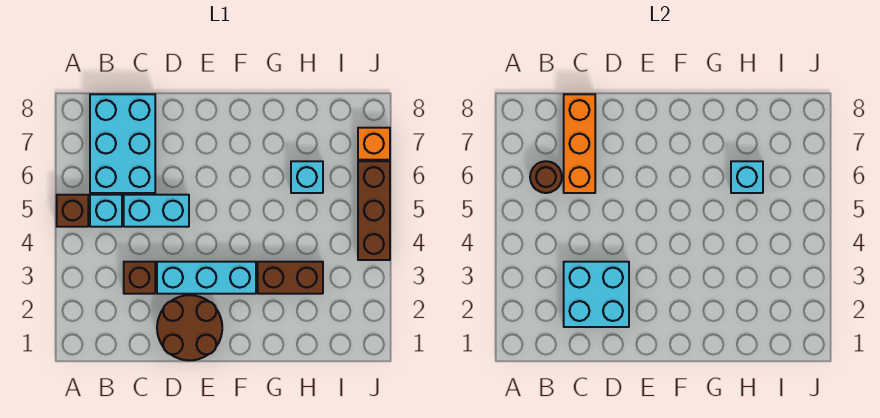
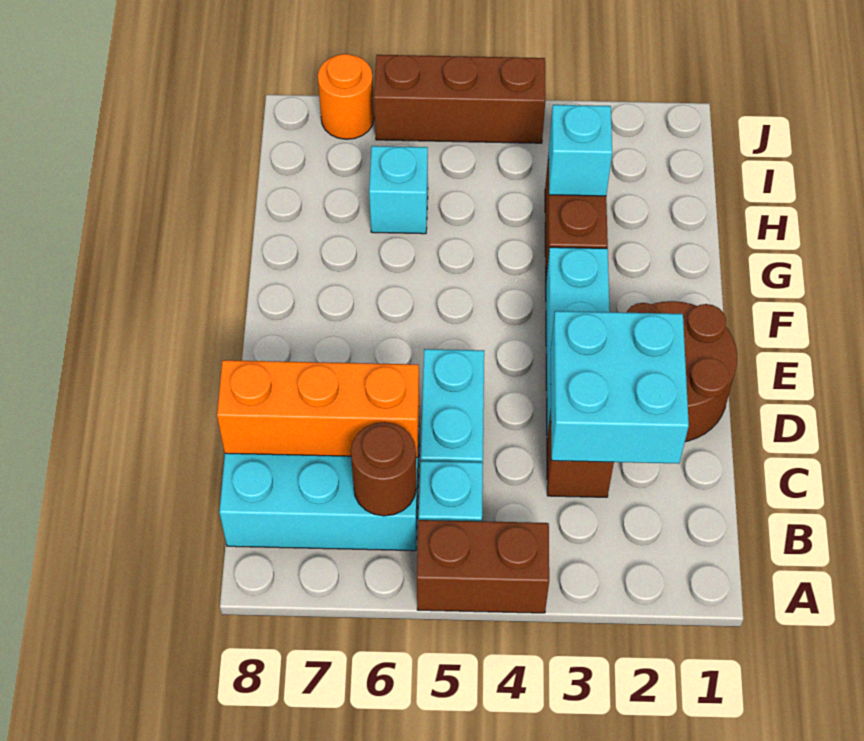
brown 1x1 brick [57,195,88,227] -> brown 1x2 brick [417,520,549,613]
cyan 1x1 brick [731,161,763,193] -> cyan 1x1 brick moved to [549,105,612,196]
orange 1x1 brick [358,128,390,160] -> orange 1x1 round brick [318,54,374,139]

